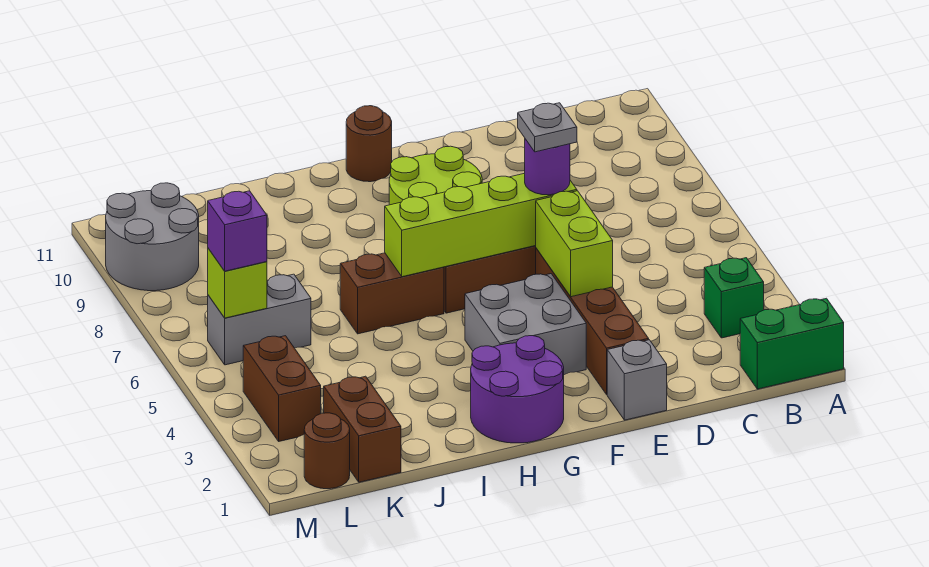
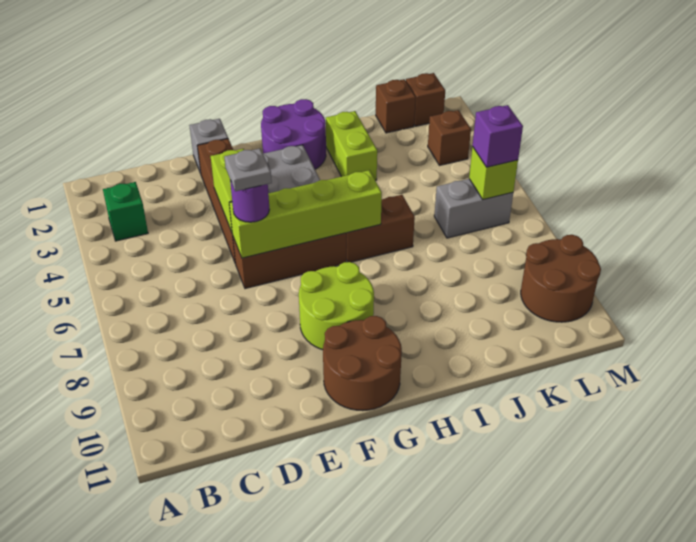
green 1x2 brick [740,298,844,389] -> none
brown 1x1 round brick [346,106,392,182] -> brown 2x2 round brick [323,316,402,411]
none -> lime 1x2 brick [326,111,377,181]
brown 1x2 brick [324,376,401,482] -> brown 1x1 brick [376,79,416,133]
brown 1x1 round brick [304,413,350,489] -> brown 1x1 brick [406,73,445,126]
brown 1x2 brick [243,336,321,441] -> brown 1x1 brick [428,110,471,166]
grey 2x2 round brick [106,183,199,291] -> brown 2x2 round brick [521,235,601,322]

